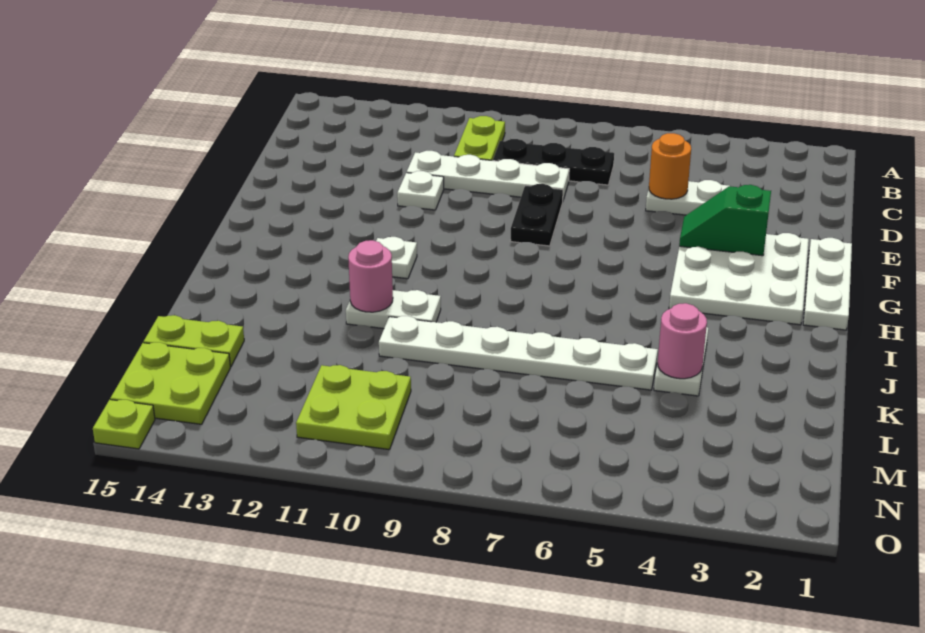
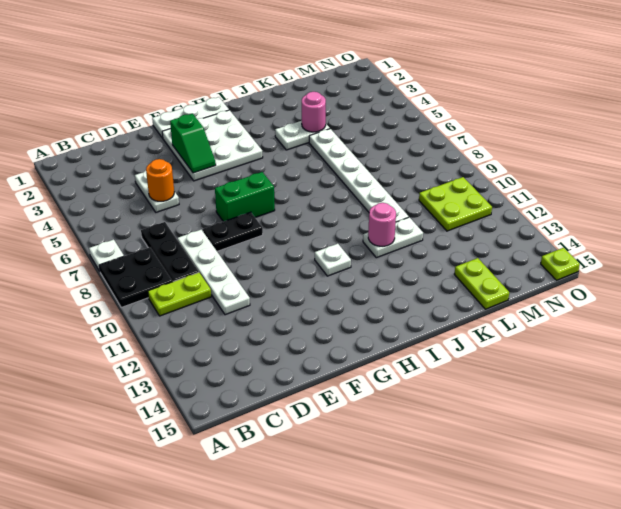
none -> black 2x2 plate [99,247,173,307]
white 1x1 plate [397,171,444,210] -> white 1x1 plate moved to [89,239,124,271]
none -> green 1x2 brick [215,172,275,222]
white 1x2 plate [346,290,441,329] -> white 1x2 plate turned to [363,217,423,258]
lime 2x2 plate [110,342,230,424] -> none

